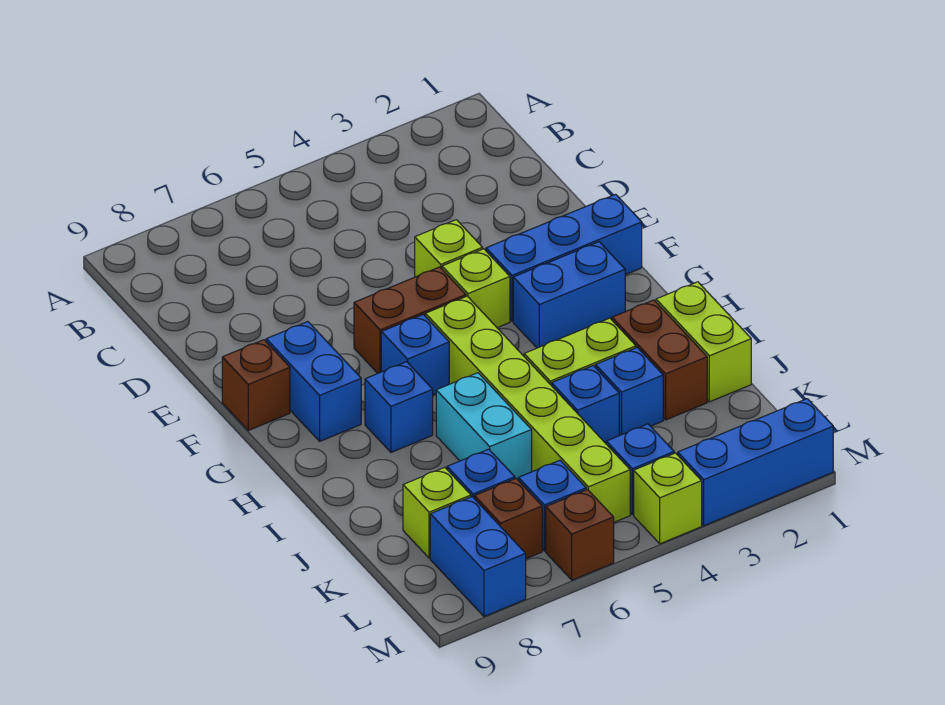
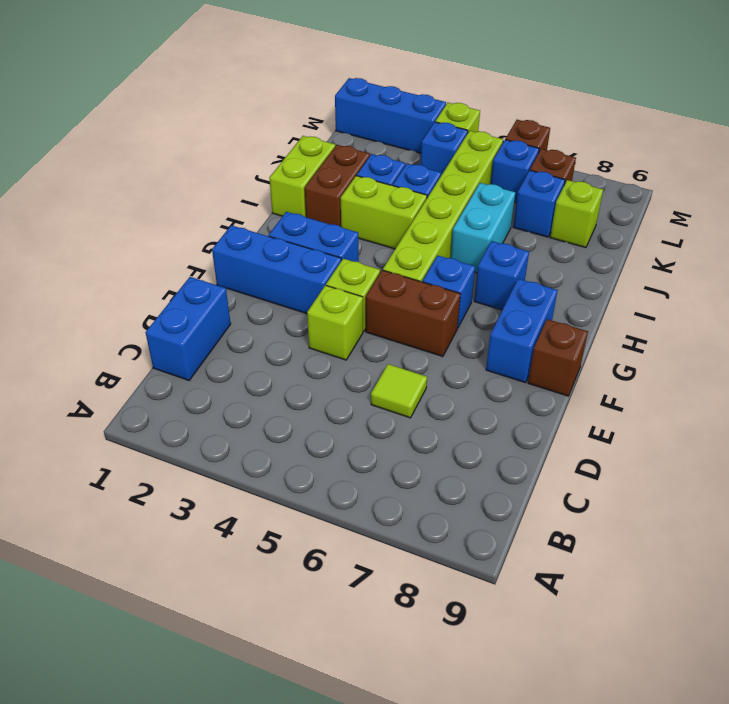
none -> lime 1x1 tile [371,364,427,418]
blue 1x2 brick [430,497,526,616] -> blue 1x2 brick moved to [146,277,231,380]

